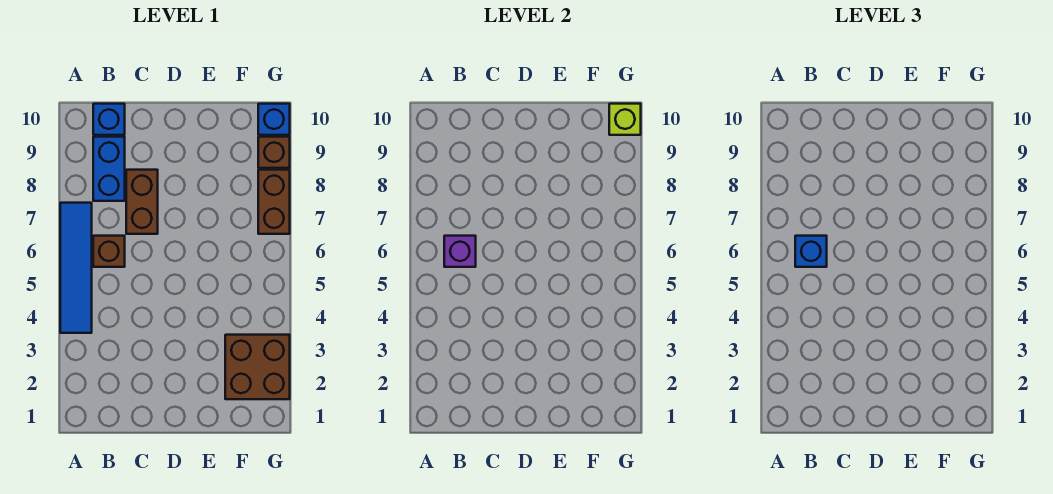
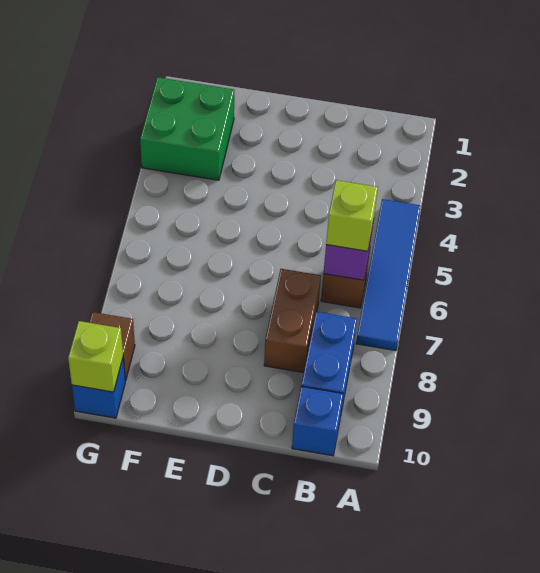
blue 1x1 brick [795,236,827,267] -> lime 1x1 brick [326,180,378,251]
brown 2x2 brick [225,335,290,399] -> green 2x2 brick [140,77,234,180]
brown 1x2 brick [258,170,290,234] -> none

